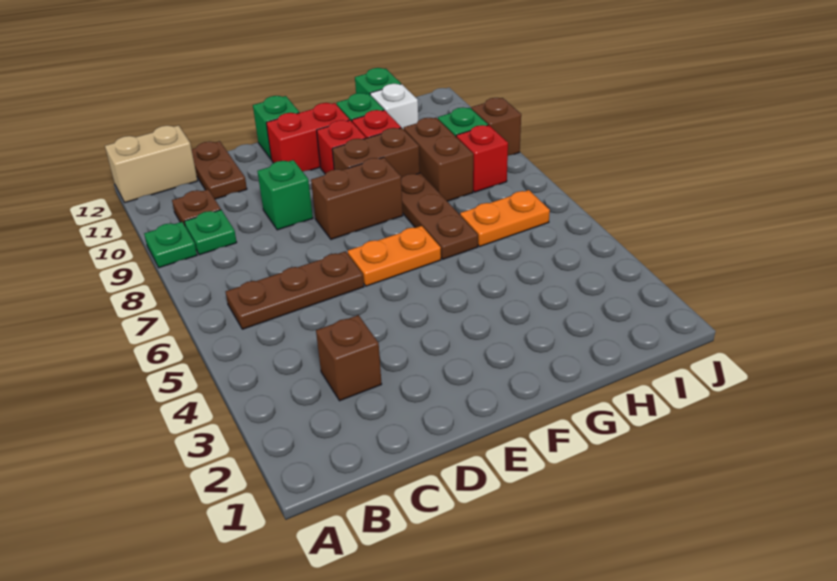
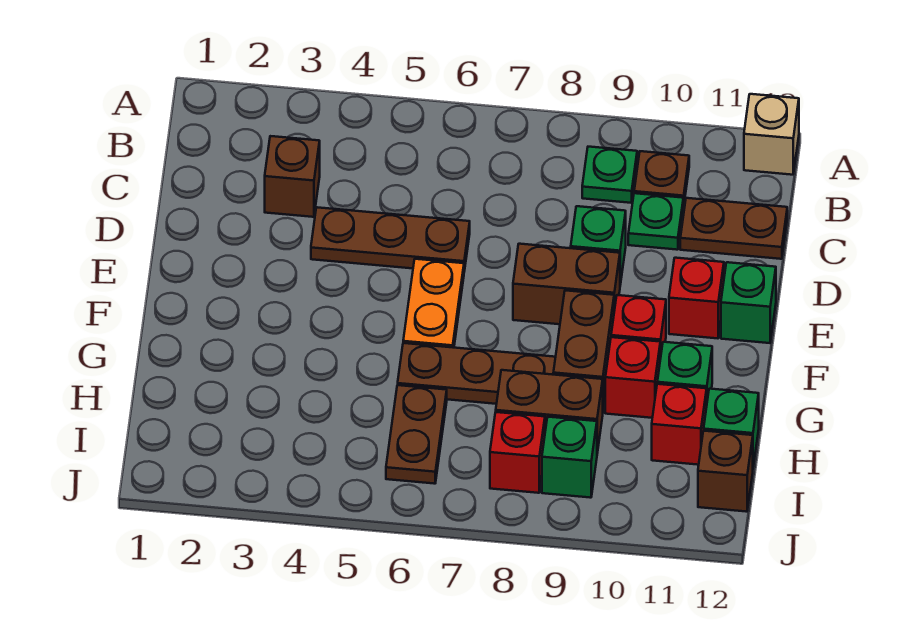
green 1x1 plate [144,222,197,268] -> green 1x1 plate moved to [628,193,683,250]
tan 1x2 brick [105,125,198,203] -> tan 1x1 brick [744,94,799,175]
brown 1x3 plate [226,251,364,329] -> brown 1x3 plate turned to [311,207,470,271]
brown 1x2 brick [311,157,403,239] -> brown 1x2 brick turned to [513,244,620,324]
red 1x2 brick [266,103,350,172] -> red 1x1 brick [669,258,724,338]
orange 1x2 plate [460,190,550,246] -> brown 1x2 plate [386,385,447,484]
white 1x1 brick [370,84,418,129] -> red 1x1 brick [652,384,707,465]
brown 1x1 brick [471,98,521,155] -> brown 1x1 brick moved to [698,431,753,512]

